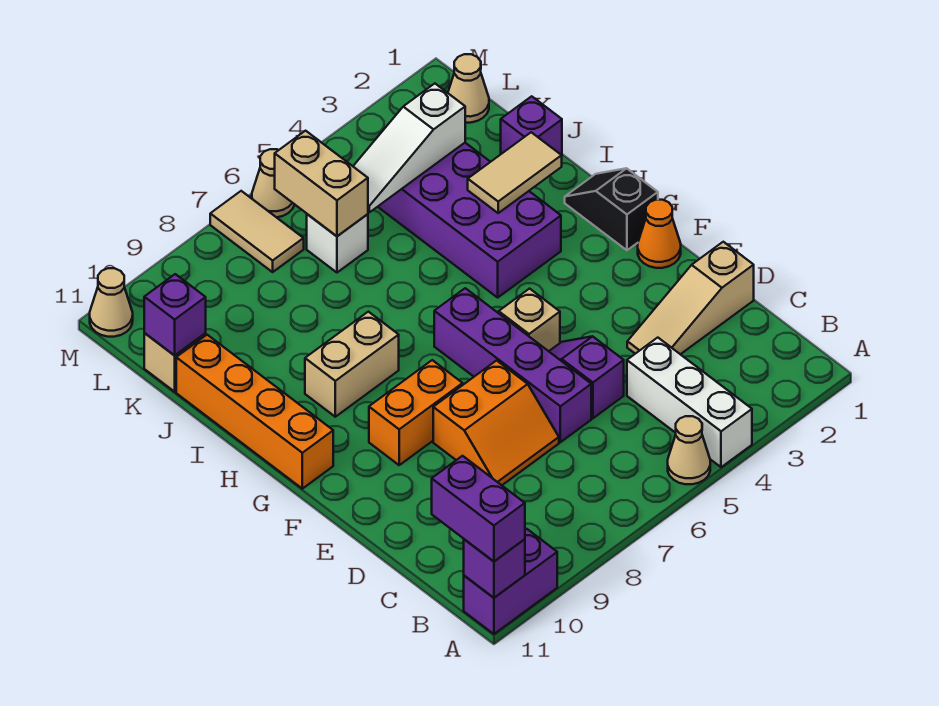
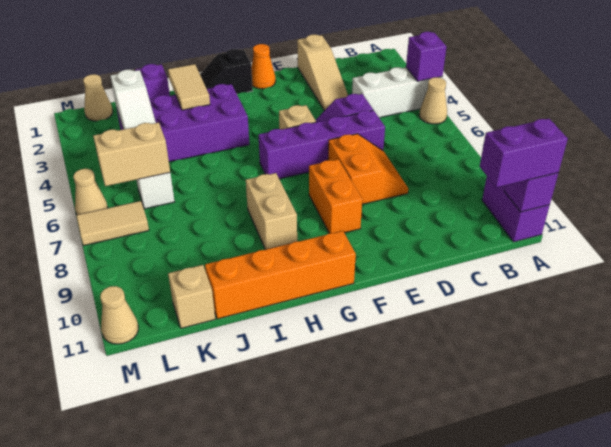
purple 1x1 brick [144,274,206,356] -> purple 1x1 brick moved to [406,32,446,81]

